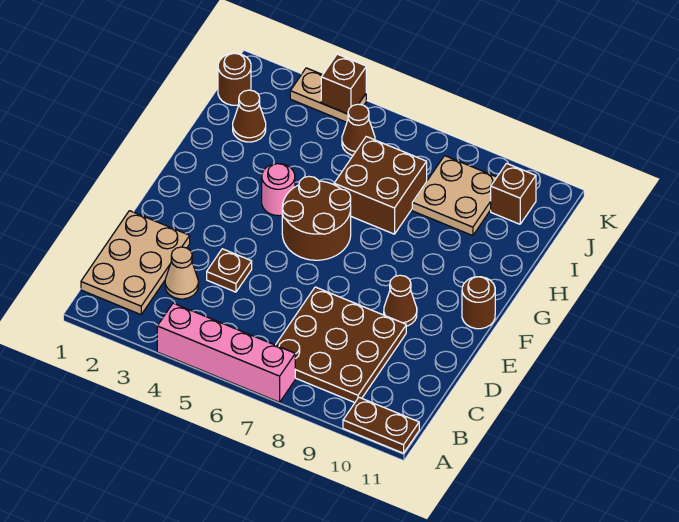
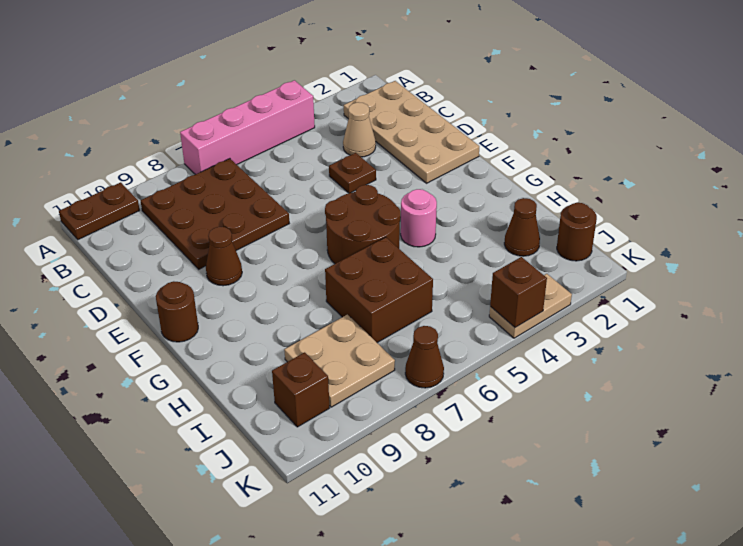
tan 2x3 plate [81,211,190,315] -> tan 2x4 plate [344,81,479,183]
brown 1x1 cone [342,104,375,155] -> brown 1x1 cone moved to [405,326,444,388]

